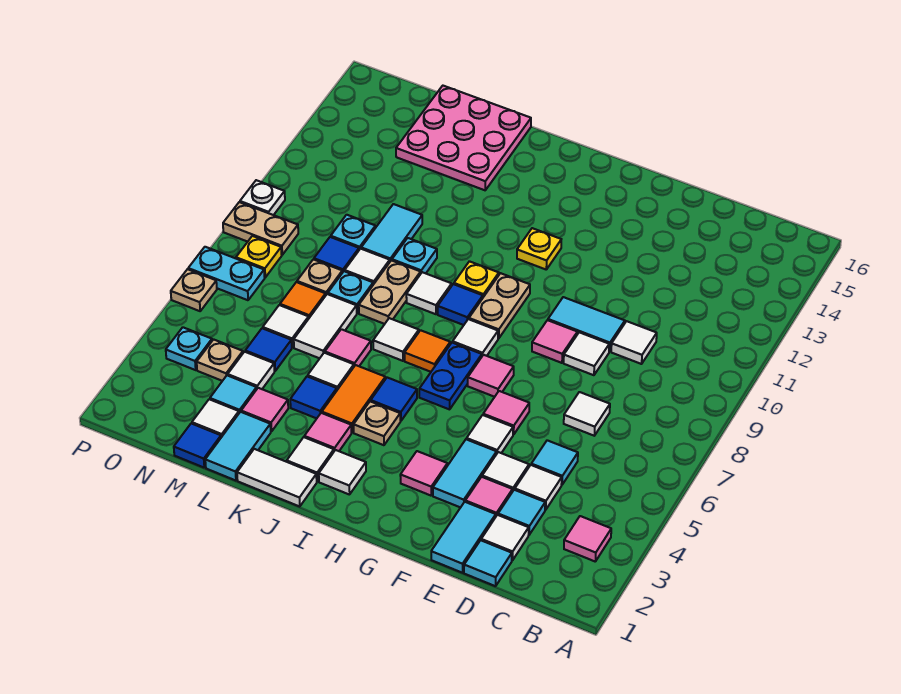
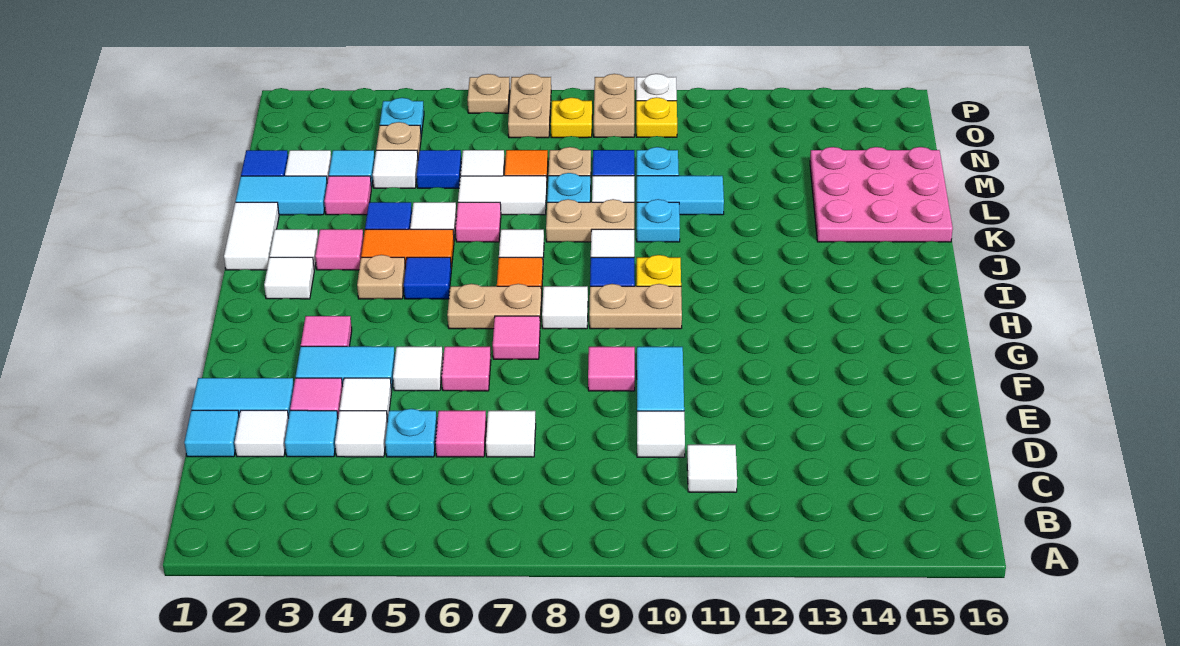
pink 1x1 tile [564,516,611,561] -> pink 1x1 tile moved to [435,411,486,457]
cyan 1x1 tile [531,440,578,485] -> cyan 1x1 plate [385,409,437,457]
white 1x1 tile [564,332,609,375] -> white 1x1 tile moved to [687,445,737,492]
blue 1x2 plate [419,343,482,409] -> tan 1x2 plate [447,284,542,329]
yellow 1x1 plate [517,228,561,269] -> yellow 1x1 plate moved to [636,97,677,137]
cyan 1x2 plate [188,247,265,300] -> tan 1x2 plate [508,74,551,138]

